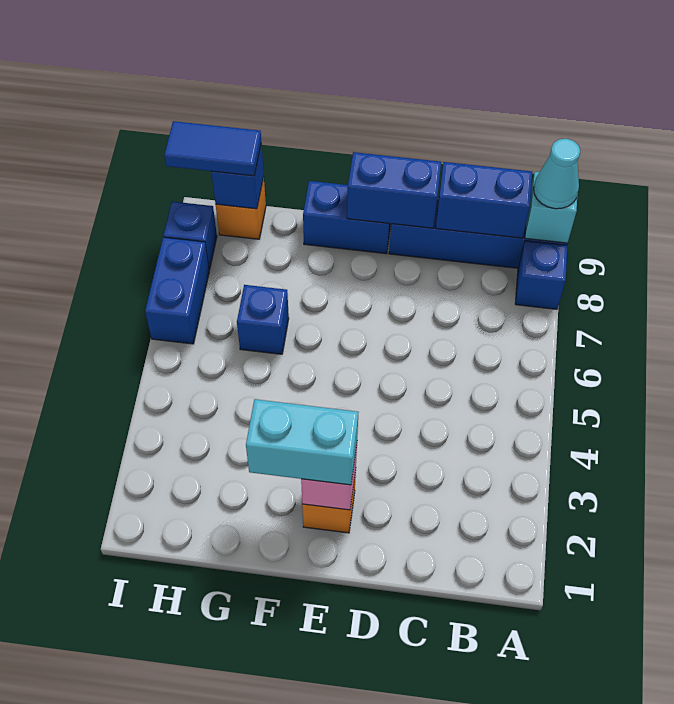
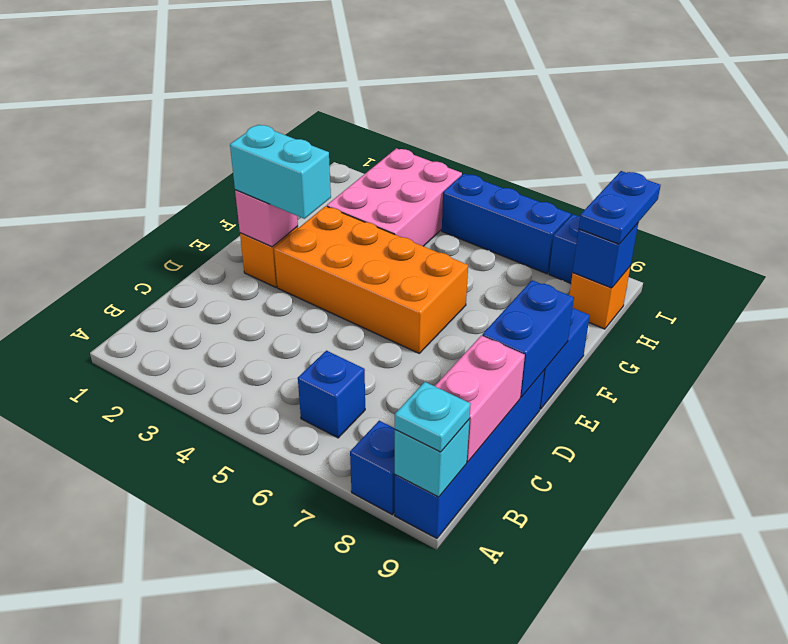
cyan 1x1 cone [534,139,580,209] -> cyan 1x1 plate [395,382,471,452]
blue 1x2 brick [436,162,532,238] -> pink 1x2 brick [435,335,525,462]
cyan 1x2 brick [246,399,358,485] -> cyan 1x2 brick turned to [230,125,331,219]
none -> orange 2x4 brick [274,206,468,353]
none -> pink 2x3 brick [327,148,462,246]
blue 1x1 brick [237,285,289,354] -> blue 1x1 brick moved to [298,351,365,438]
blue 1x2 tile [164,121,261,176] -> blue 1x2 plate [579,171,661,244]
blue 1x2 brick [145,237,209,344] -> blue 1x3 brick [442,174,571,274]

